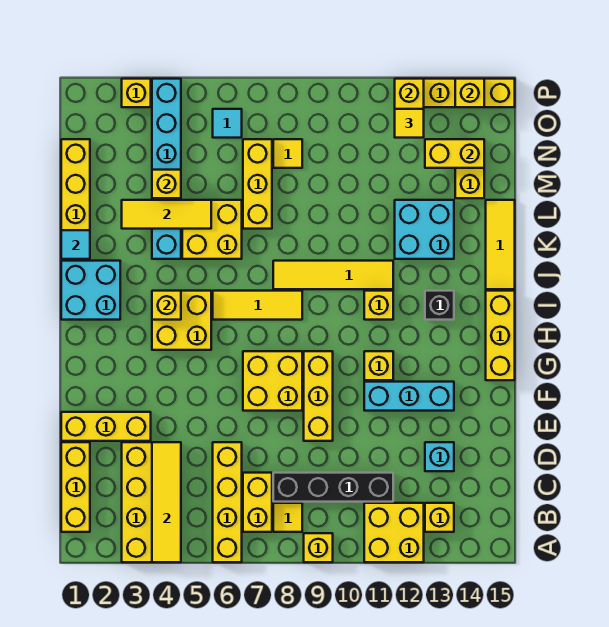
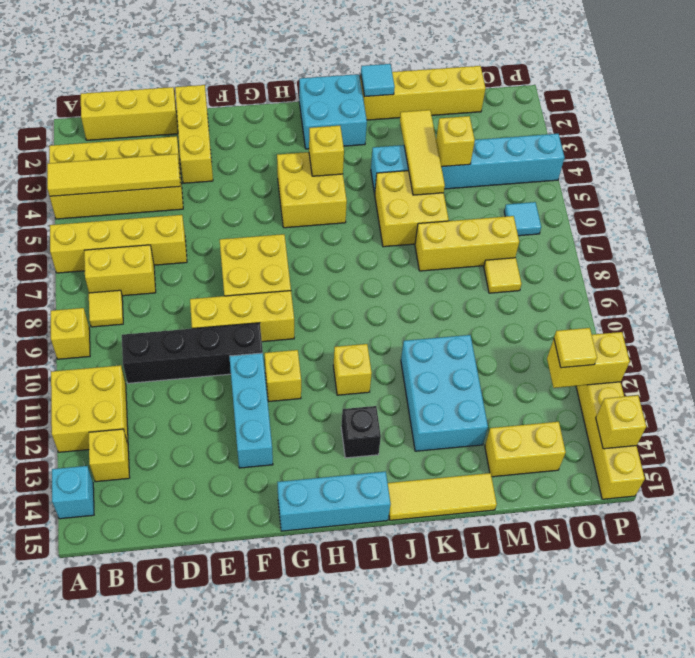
black 1x4 brick [273,473,393,502] -> black 1x4 brick turned to [122,323,263,383]
cyan 1x1 brick [425,442,454,471] -> cyan 1x1 brick moved to [52,466,94,519]
yellow 1x3 brick [486,291,515,380] -> cyan 1x3 brick [277,471,391,531]
yellow 1x3 tile [213,291,302,320] -> none
yellow 1x4 tile [273,261,393,289] -> none
cyan 2x2 brick [395,200,454,259] -> cyan 2x3 brick [401,335,488,451]
yellow 1x2 brick [425,139,484,168] -> none
yellow 1x1 brick [122,79,151,107] -> none

